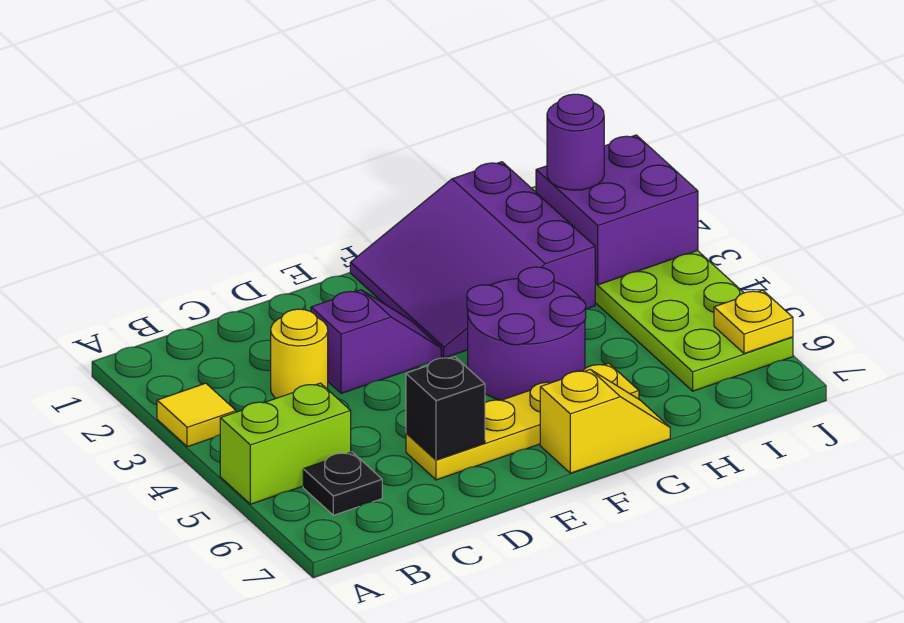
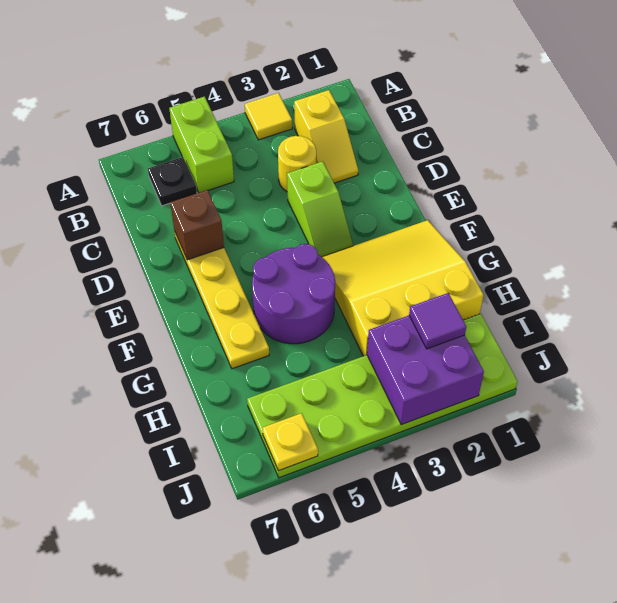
purple 1x2 slope [311,290,441,394] -> lime 1x2 slope [287,161,353,257]
black 1x1 brick [406,357,485,460] -> brown 1x1 brick [170,190,224,260]
purple 3x3 slope [350,162,595,358] -> yellow 3x3 slope [322,220,483,356]
yellow 1x2 slope [540,370,670,473] -> yellow 1x2 slope moved to [294,90,358,183]
purple 1x1 round brick [547,94,604,190] -> purple 1x1 tile [409,293,466,349]

